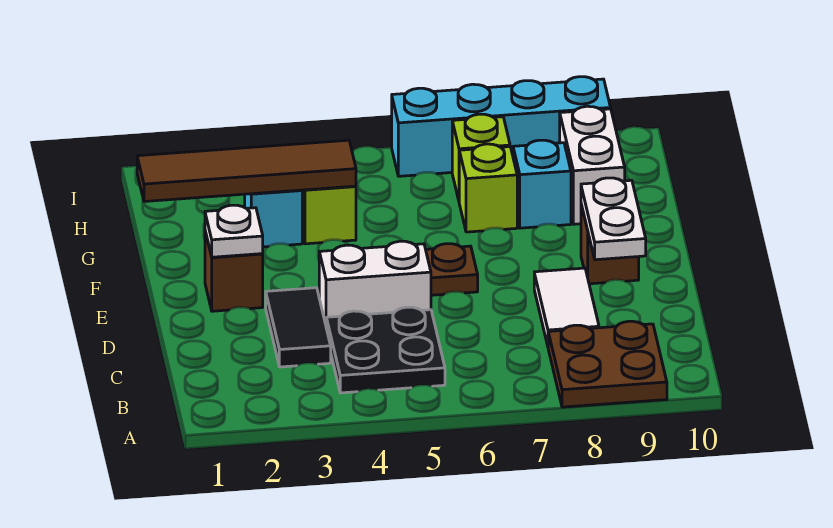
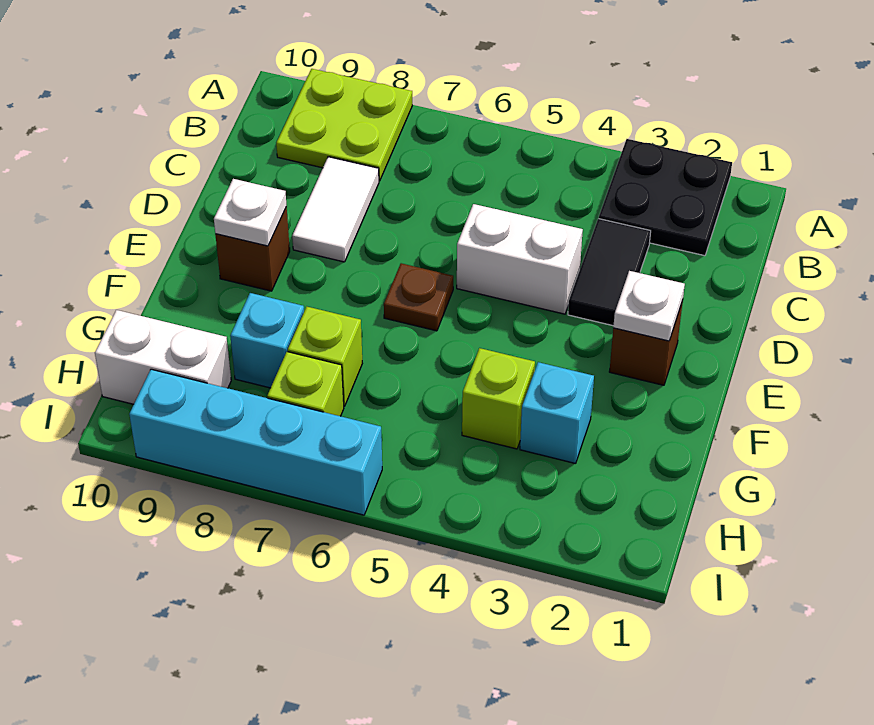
brown 2x2 plate [548,321,667,407] -> lime 2x2 plate [276,69,412,181]
black 2x2 plate [326,307,445,393] -> black 2x2 plate moved to [599,139,732,256]
white 1x2 plate [581,178,646,260] -> white 1x1 plate [214,179,287,246]
brown 1x4 tile [137,140,356,202] -> none
white 1x2 brick [560,106,625,224] -> white 1x2 brick turned to [95,310,231,404]

